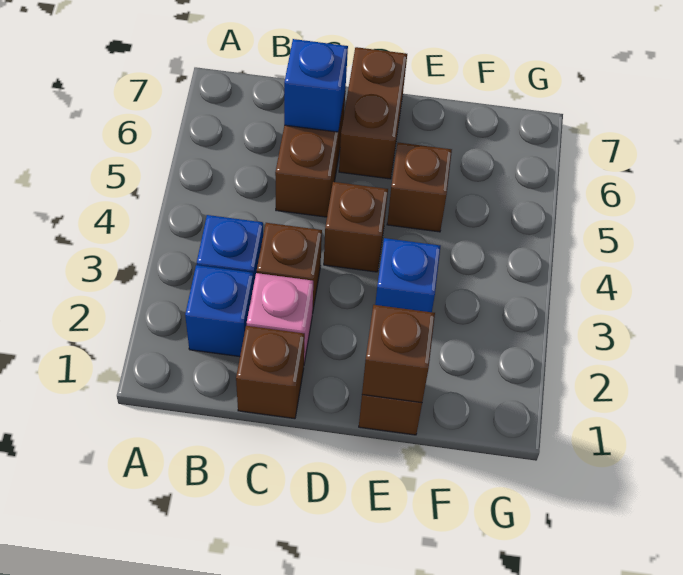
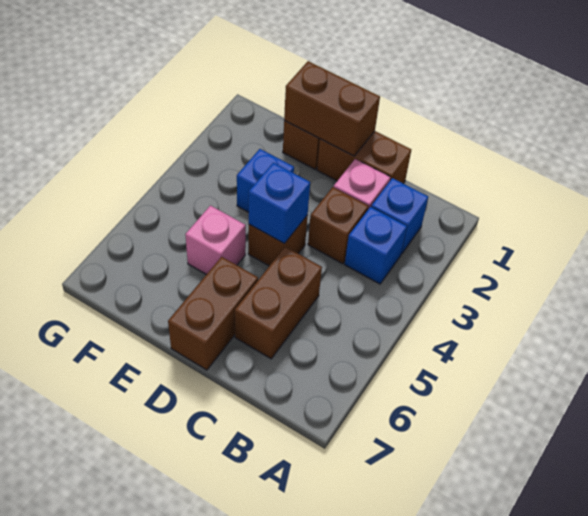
brown 1x1 brick [236,326,305,419] -> brown 1x2 brick [317,131,411,183]
blue 1x1 brick [284,39,348,132] -> blue 1x1 brick moved to [249,163,310,244]
brown 1x1 brick [362,305,435,403] -> brown 1x2 brick [284,61,380,156]
brown 1x1 brick [387,143,452,232] -> pink 1x1 brick [185,206,246,275]

